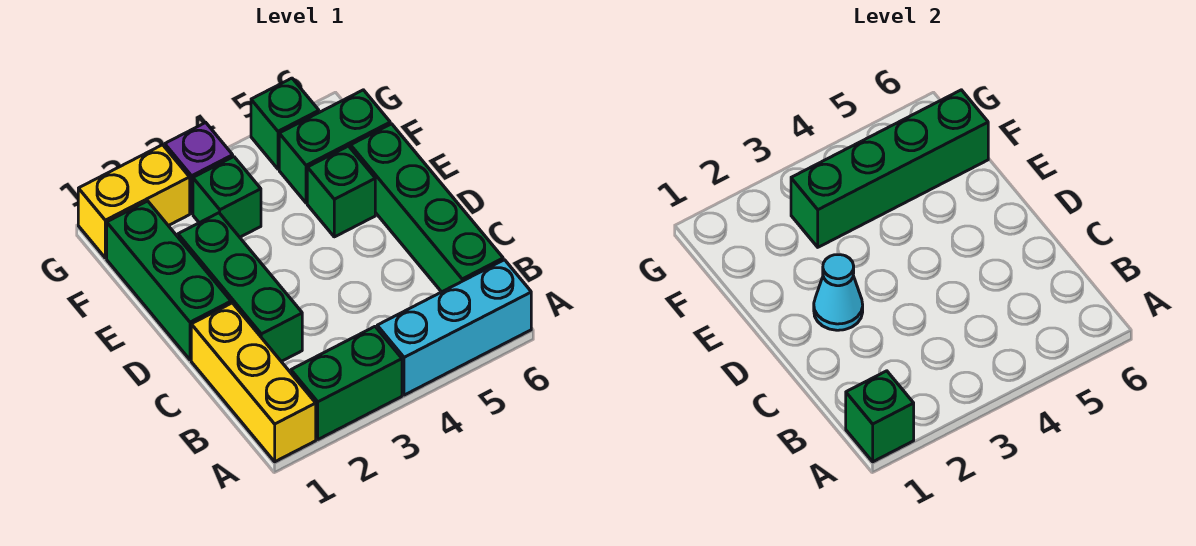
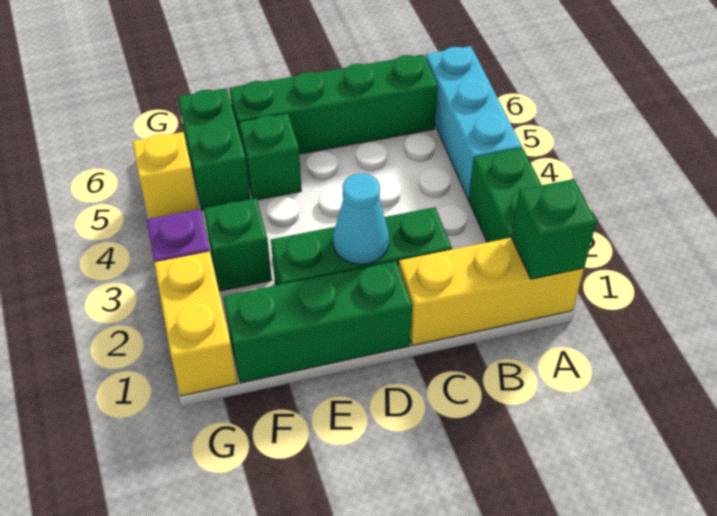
green 1x4 brick [791,90,988,247] -> none
green 1x1 brick [251,78,319,169] -> yellow 1x1 brick [133,132,199,219]

